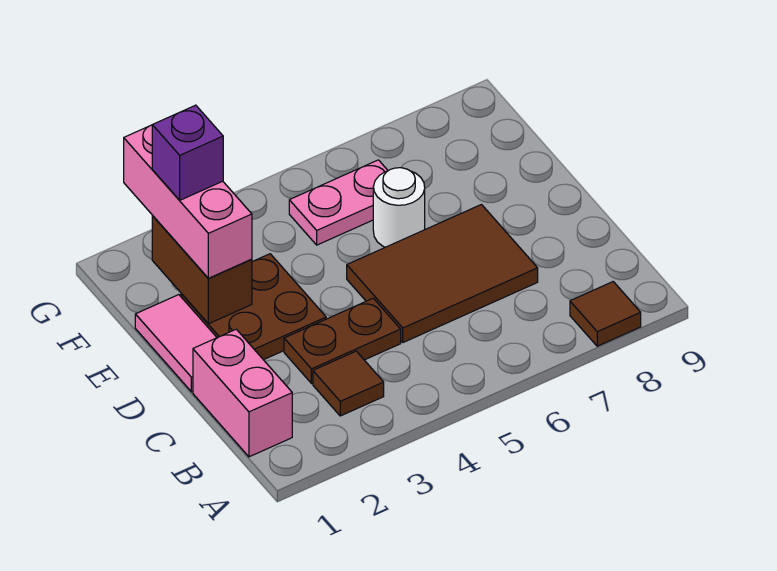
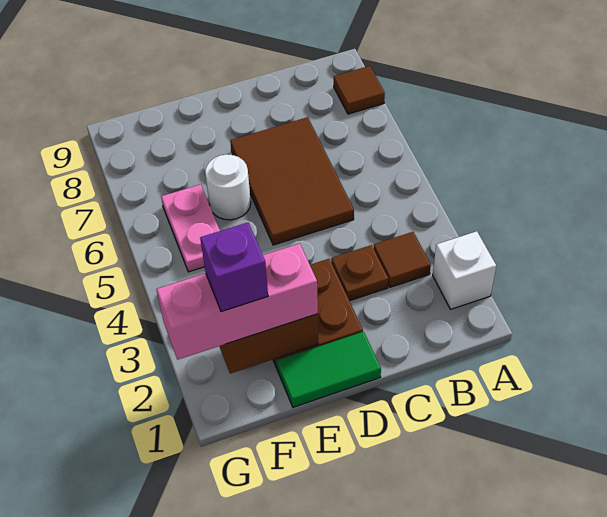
none -> white 1x1 brick [433,231,496,309]
pink 1x2 brick [193,329,292,457] -> none
brown 1x2 plate [284,298,401,384] -> brown 1x1 plate [331,245,388,301]
pink 1x2 tile [135,295,217,392] -> green 1x2 tile [277,332,381,407]

